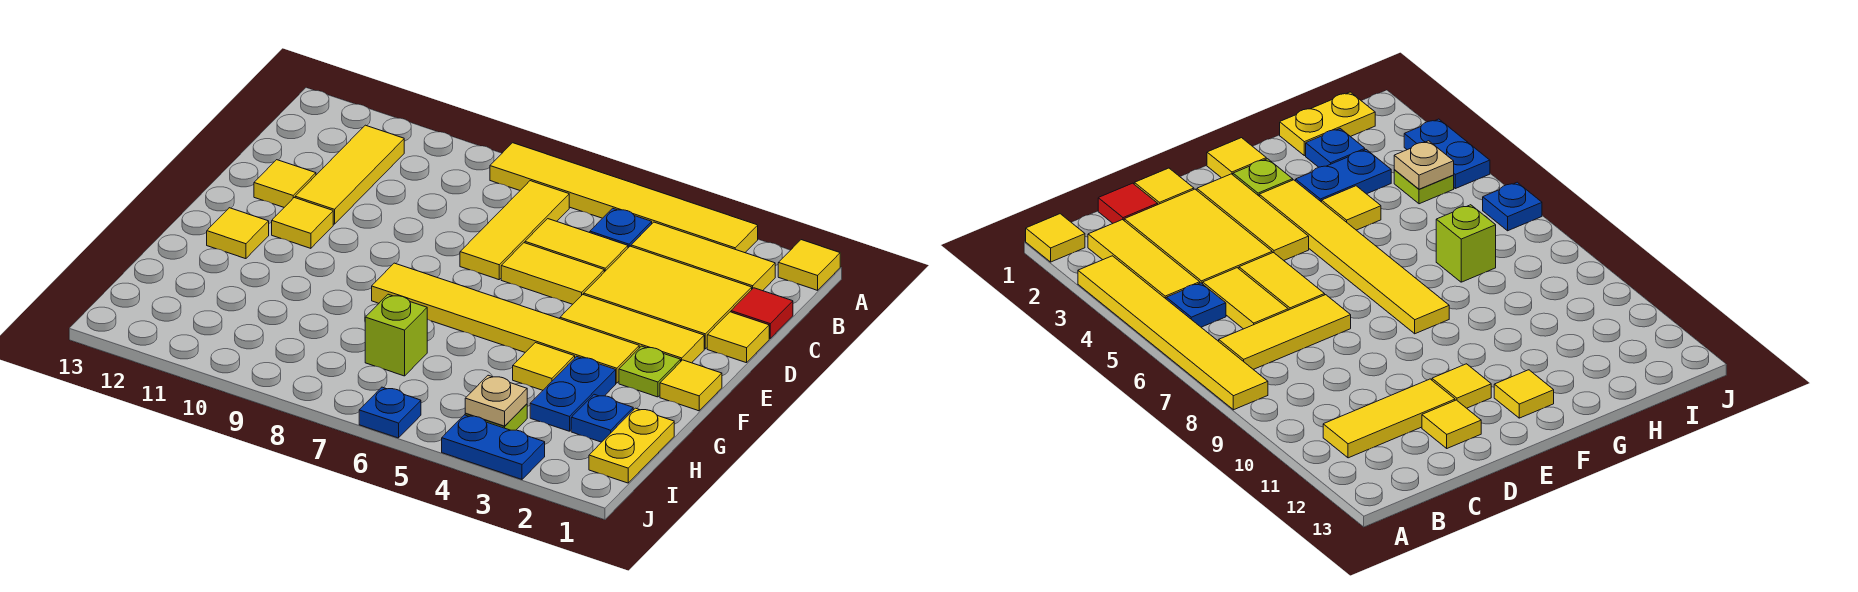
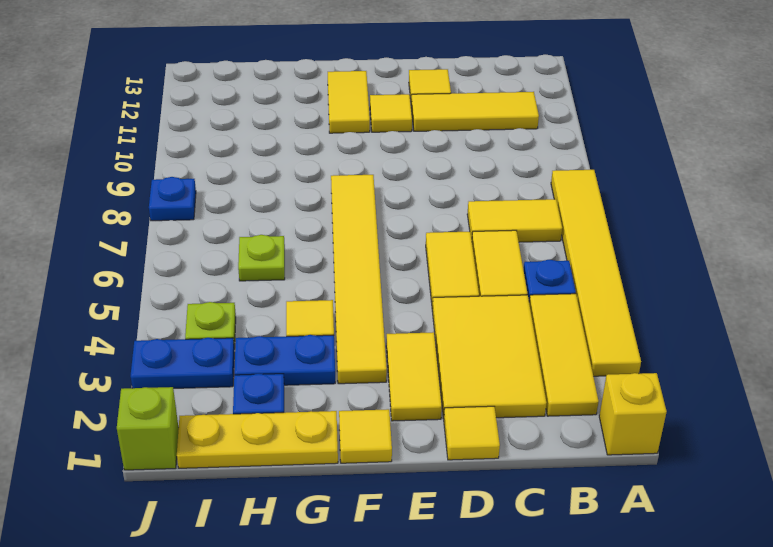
yellow 1x1 tile [778,240,840,290] -> yellow 1x1 brick [599,373,667,455]
yellow 1x3 tile [460,181,569,280] -> yellow 1x2 tile [467,199,562,242]
red 1x1 tile [731,288,793,338] -> none
yellow 1x3 tile [560,294,704,363] -> yellow 1x2 tile [386,332,442,421]
lime 1x1 plate [619,346,681,397] -> lime 1x1 plate moved to [238,235,285,281]
yellow 1x1 tile [207,208,269,259] -> yellow 1x2 tile [328,71,370,133]
yellow 1x2 plate [589,408,674,483] -> yellow 1x3 plate [177,411,338,468]
lime 1x1 brick [365,294,427,376] -> lime 1x1 brick moved to [117,387,179,470]
tan 1x1 plate [465,375,527,426] -> none
blue 1x2 plate [442,415,545,479] -> blue 1x2 plate turned to [130,338,234,388]
blue 1x1 plate [359,387,421,438] -> blue 1x1 plate moved to [149,177,196,221]

